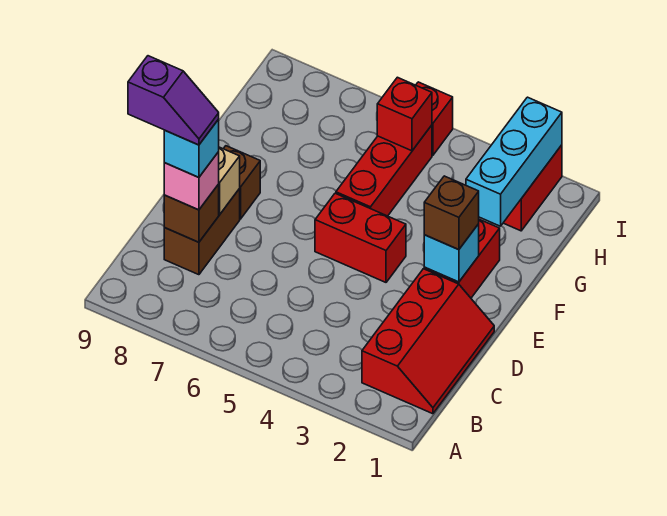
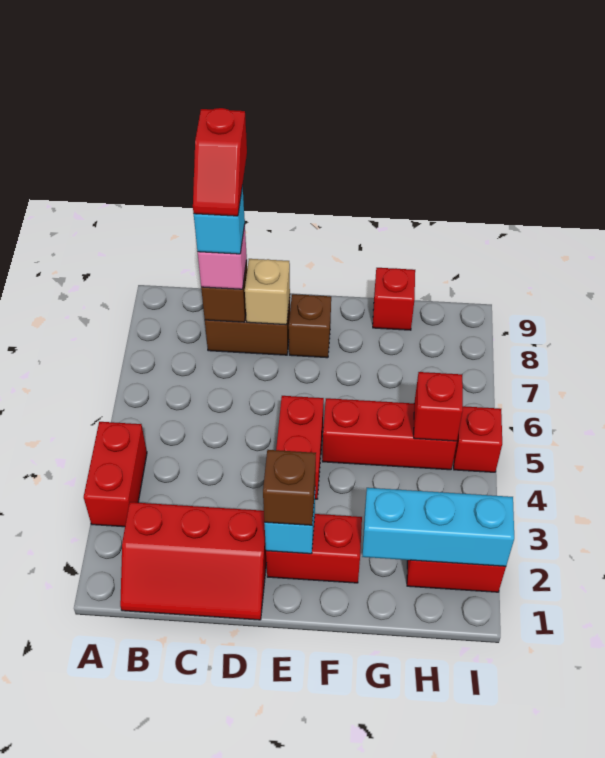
none -> red 1x2 brick [84,422,147,527]
purple 1x2 slope [128,56,219,145] -> red 1x2 slope [193,108,247,216]
none -> red 1x1 brick [373,268,415,330]

